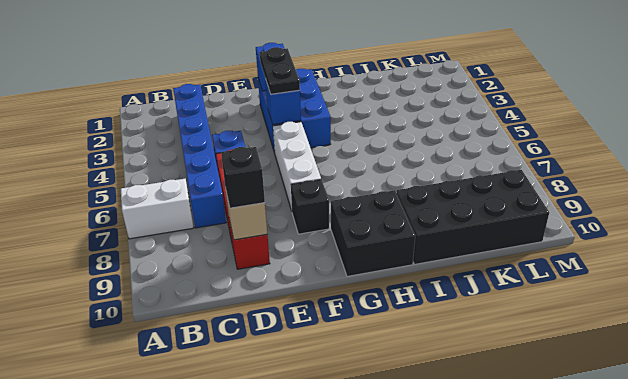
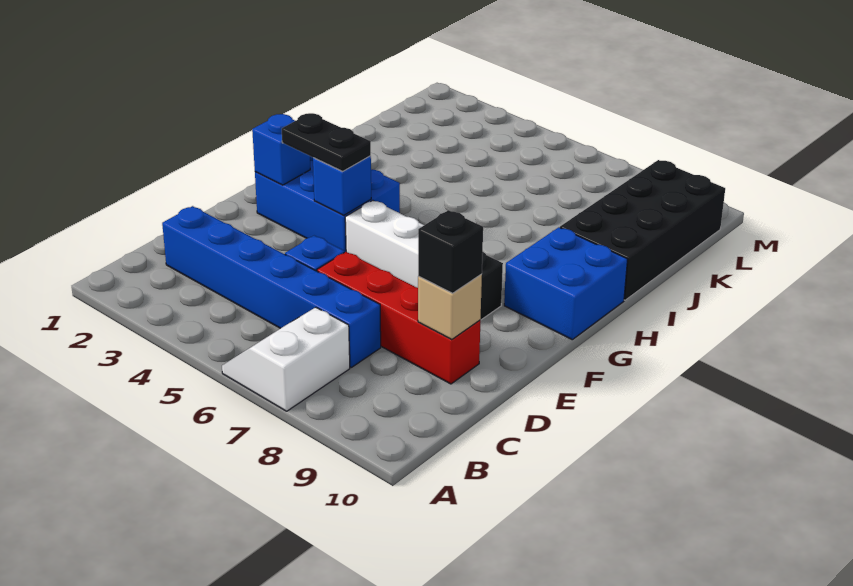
black 2x2 brick [331,190,415,276] -> blue 2x2 brick [504,227,628,340]

